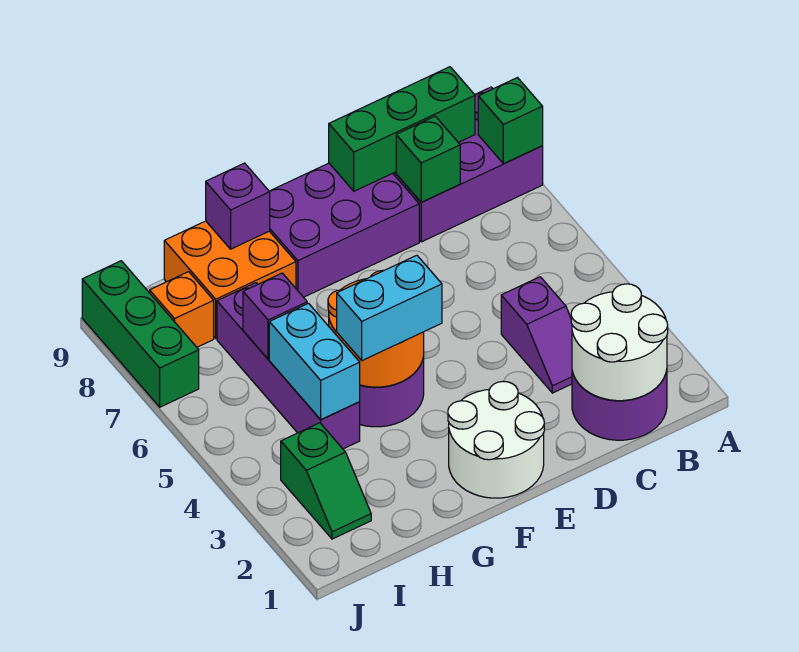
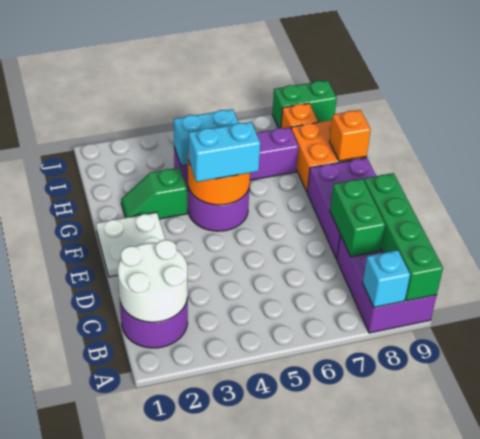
green 1x1 brick [478,78,543,164] -> cyan 1x1 brick [363,250,410,307]
green 1x3 brick [329,67,475,191] -> green 1x4 brick [364,173,443,301]
purple 1x2 slope [501,277,572,393] -> none
green 1x1 brick [396,116,460,202] -> green 1x2 brick [330,179,385,257]
white 2x2 round brick [448,382,544,498] -> white 2x2 plate [96,212,165,277]
cyan 1x2 brick [337,255,442,361] -> cyan 1x2 brick turned to [189,122,260,182]
purple 1x1 brick [206,163,270,249] -> orange 1x1 brick [330,110,371,161]
purple 1x1 brick [243,273,307,359] -> none
green 1x2 slope [281,423,371,539] -> green 1x2 slope moved to [121,168,187,219]
green 1x3 brick [82,261,199,407] -> green 1x2 brick [272,80,337,128]

